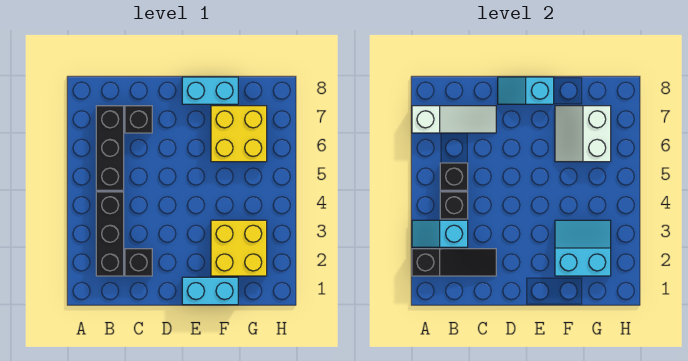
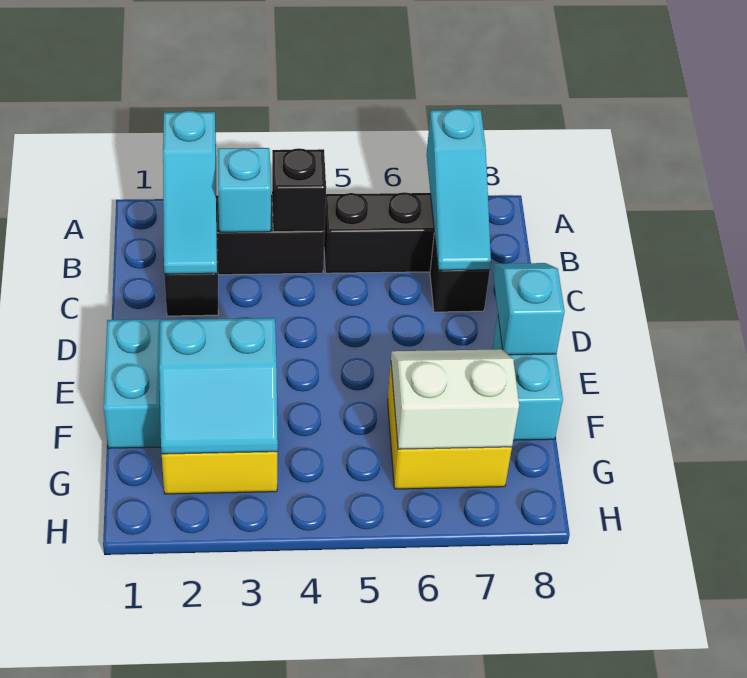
black 1x3 slope [412,249,496,276] -> cyan 1x3 slope [163,111,217,274]
white 1x3 slope [412,106,496,133] -> cyan 1x3 slope [426,109,491,270]
black 1x1 brick [440,163,468,190] -> none
cyan 2x2 slope [555,220,611,276] -> cyan 2x2 slope turned to [159,318,278,454]

